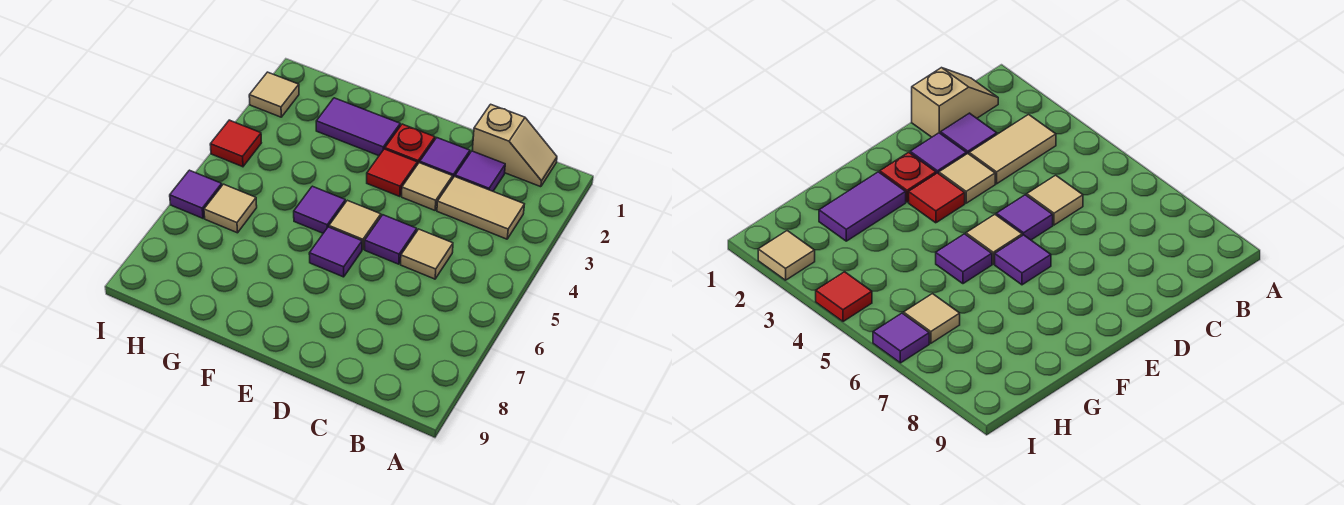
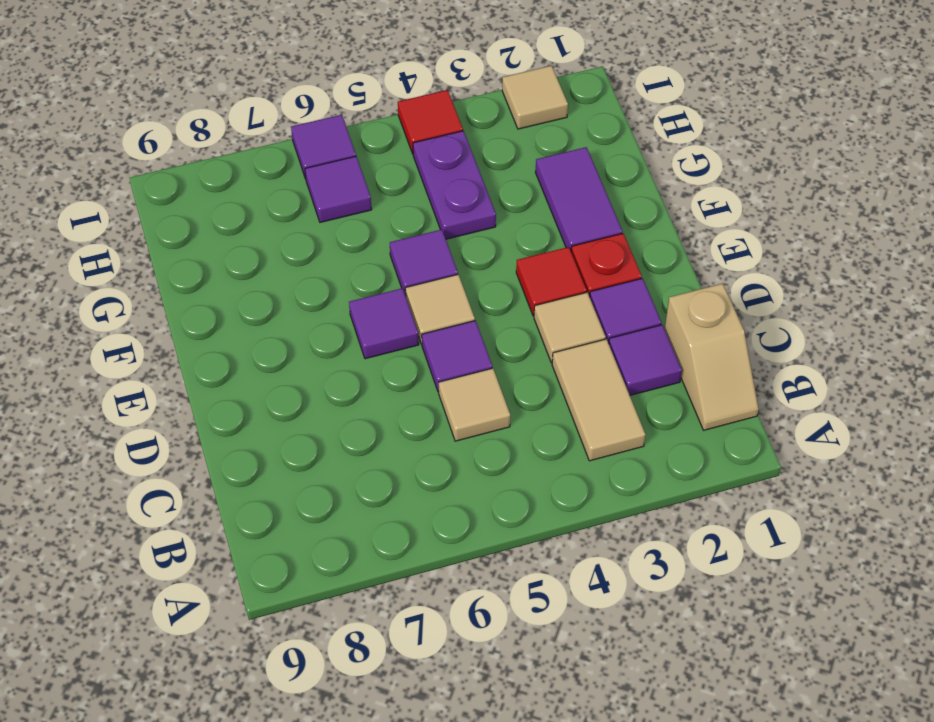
none -> purple 1x2 plate [413,131,496,239]
tan 1x1 tile [204,184,257,233] -> purple 1x1 tile [305,156,372,222]

